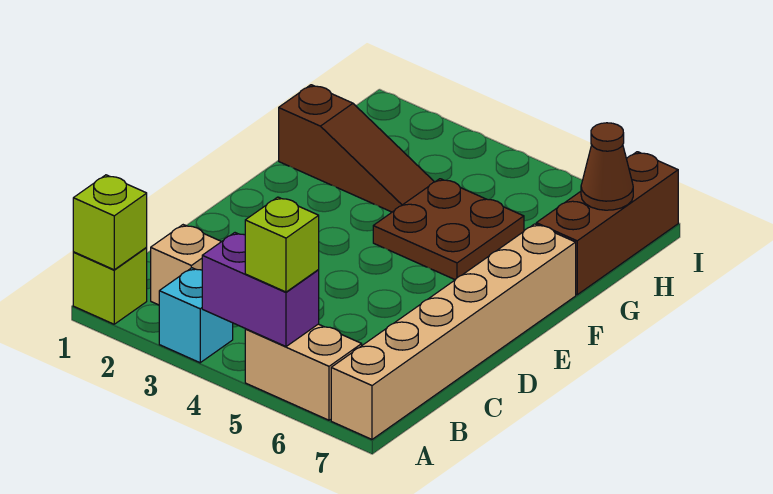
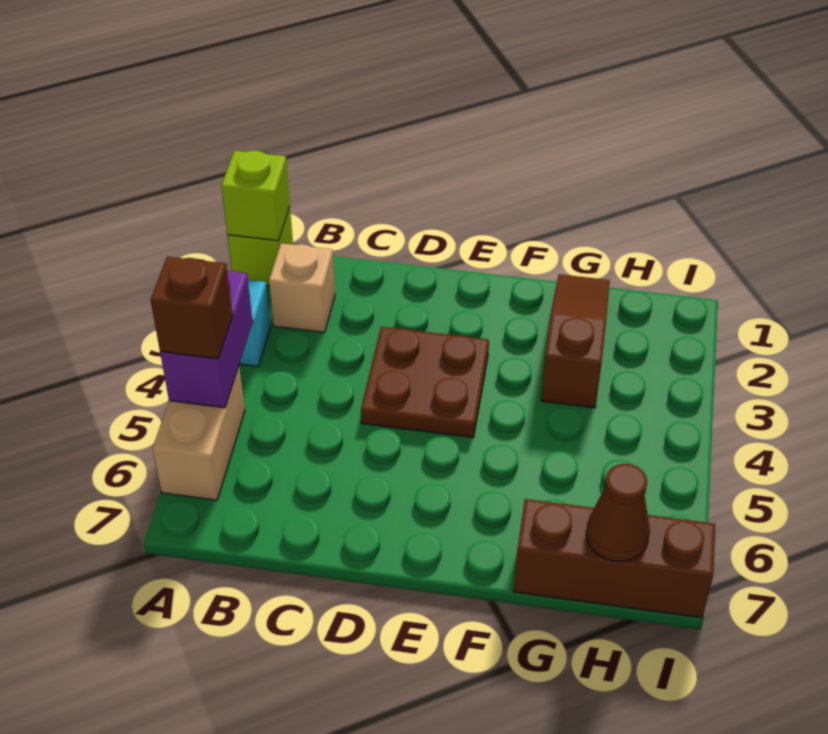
lime 1x1 brick [245,197,319,292] -> brown 1x1 brick [151,257,233,359]
tan 1x6 brick [331,224,576,439] -> none
brown 2x2 plate [373,179,524,280] -> brown 2x2 plate moved to [361,327,489,438]
brown 1x3 slope [279,85,434,212] -> brown 1x3 slope turned to [541,274,610,408]

